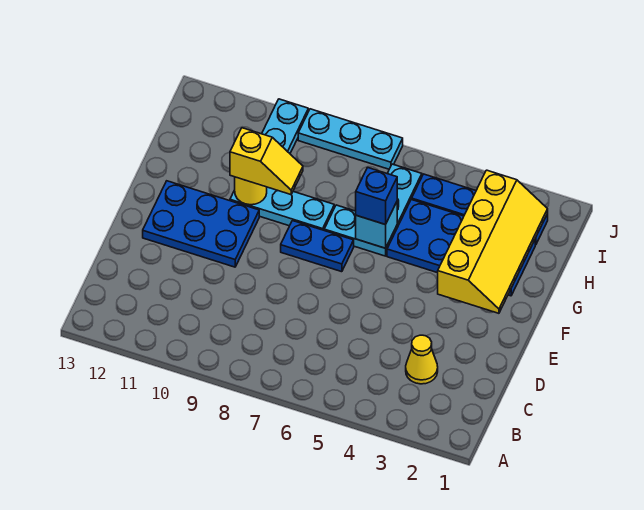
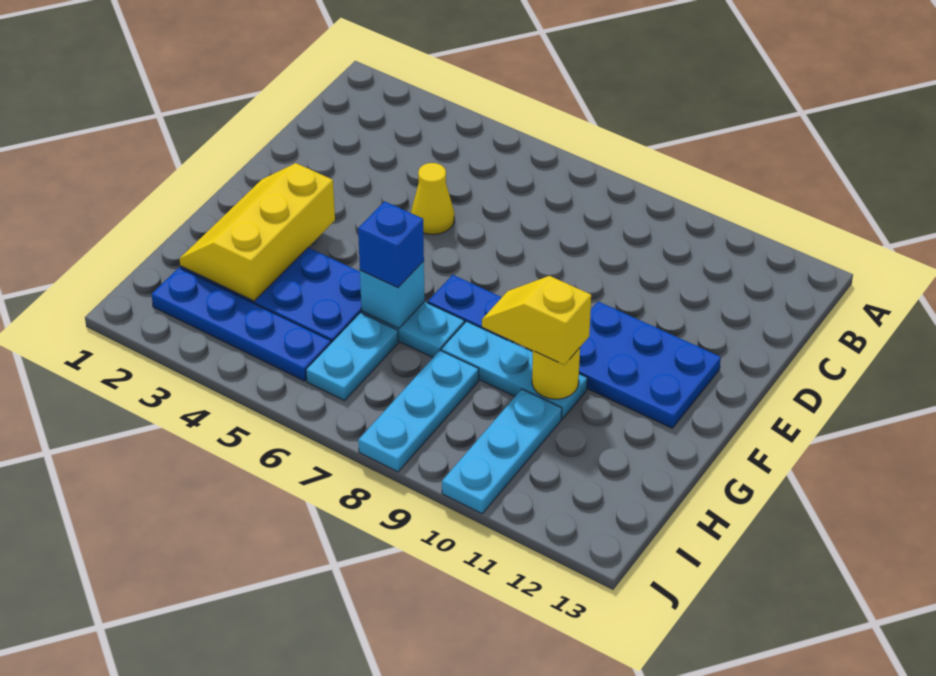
yellow 1x1 cone [406,335,438,384] -> yellow 1x1 cone moved to [411,163,454,235]
yellow 2x4 slope [438,170,548,313] -> yellow 2x3 slope [180,163,335,301]
cyan 1x3 plate [298,109,403,169] -> cyan 1x3 plate turned to [358,350,479,472]

